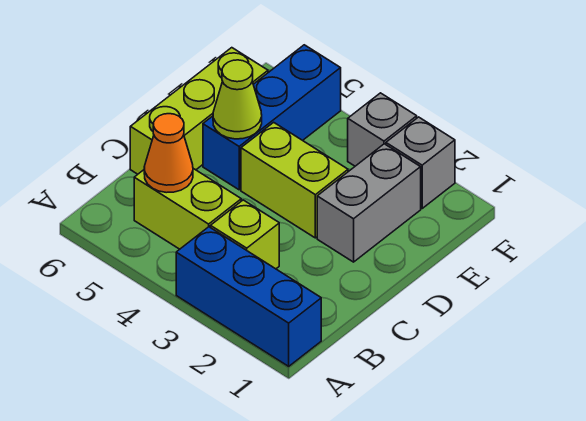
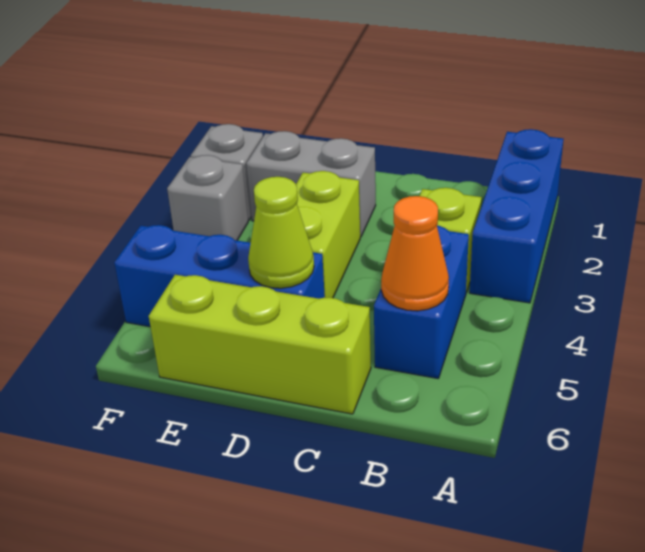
lime 1x2 brick [134,169,241,249] -> blue 1x2 brick [374,225,469,378]

